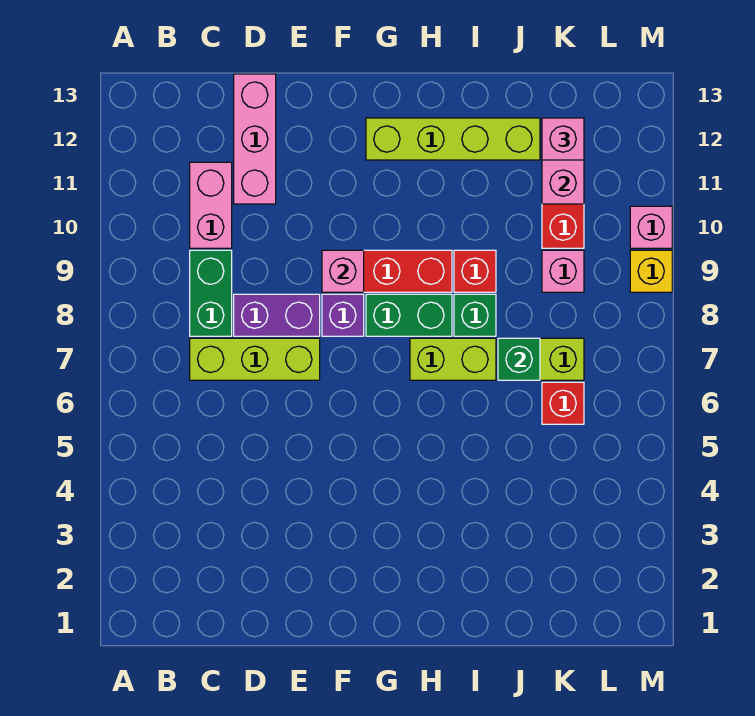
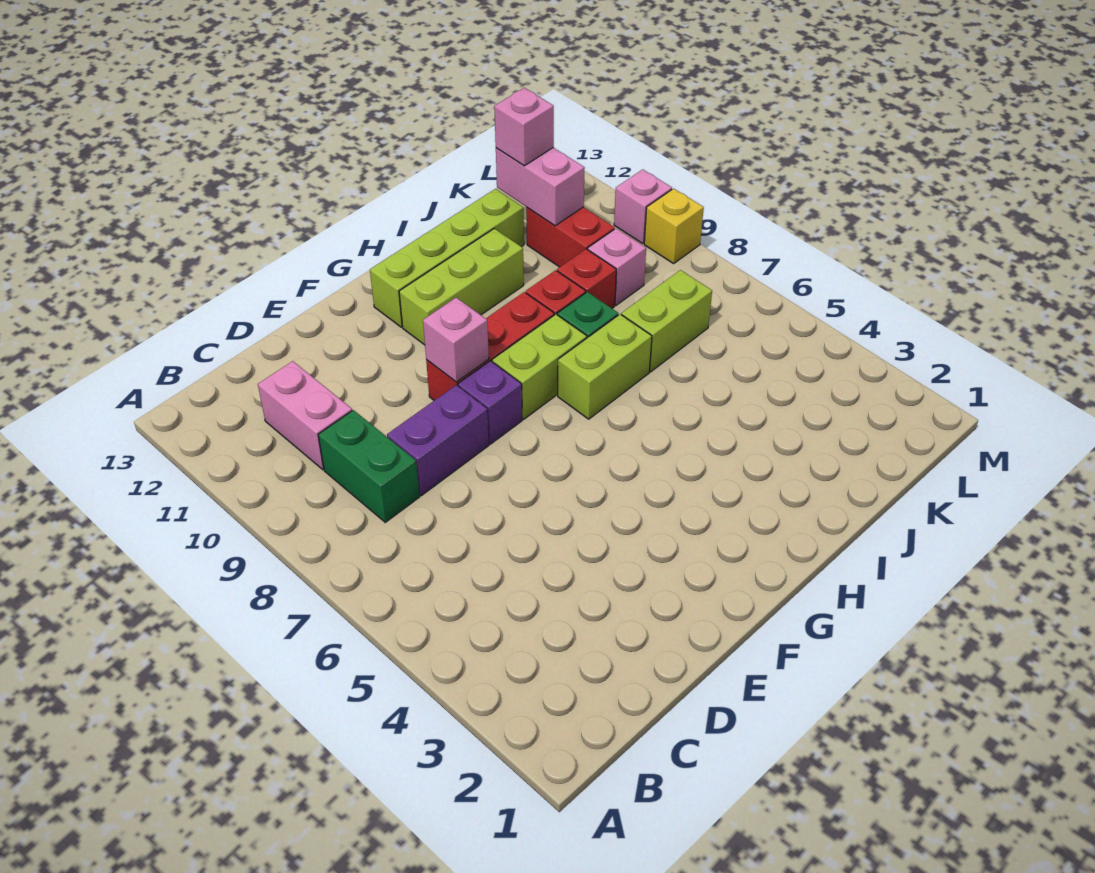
lime 1x3 brick [190,338,320,380] -> lime 1x3 brick moved to [399,229,524,345]
pink 1x3 brick [234,74,276,204] -> none
green 1x2 brick [366,294,452,336] -> lime 1x2 brick [492,314,587,419]
green 1x1 brick [498,338,540,380] -> none
red 1x1 brick [542,382,584,424] -> red 1x1 brick moved to [557,249,616,308]

